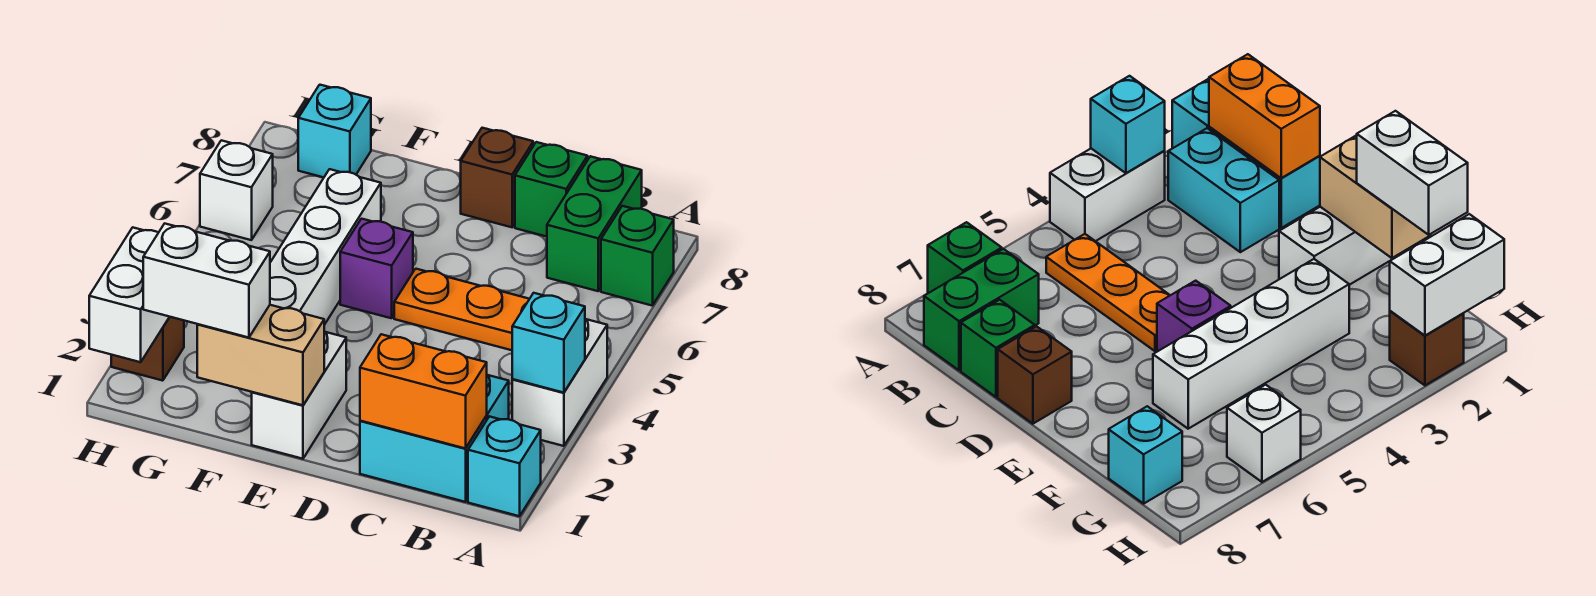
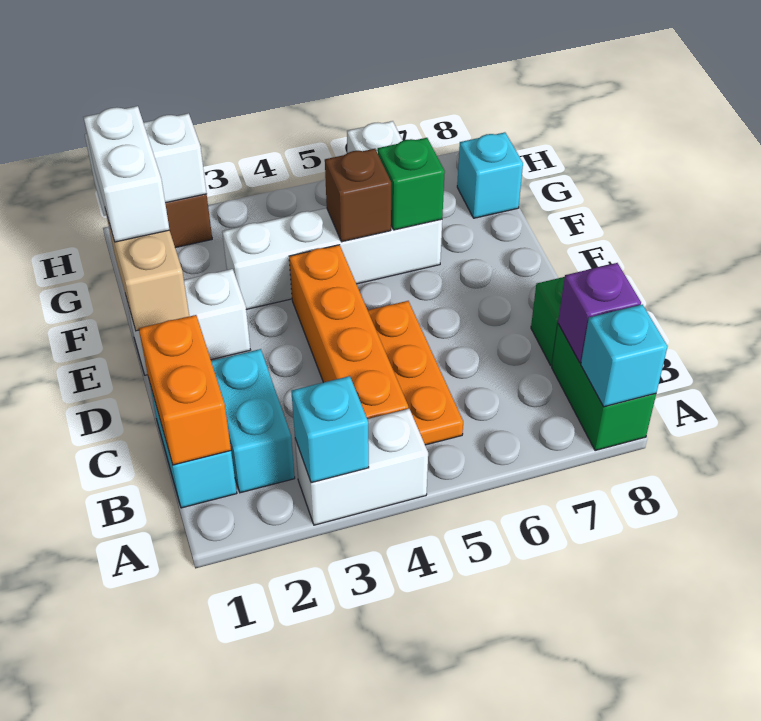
cyan 1x1 brick [468,416,541,516] -> cyan 1x1 brick moved to [581,305,667,407]
green 1x1 brick [601,206,674,306] -> green 1x1 brick moved to [378,138,445,230]
none -> orange 1x4 brick [289,245,408,419]
green 1x2 brick [547,156,642,291] -> green 1x2 brick turned to [552,324,656,451]
brown 1x1 brick [461,128,533,227] -> brown 1x1 brick moved to [325,149,391,242]
purple 1x1 brick [340,219,413,318] -> purple 1x1 brick moved to [558,263,641,363]

